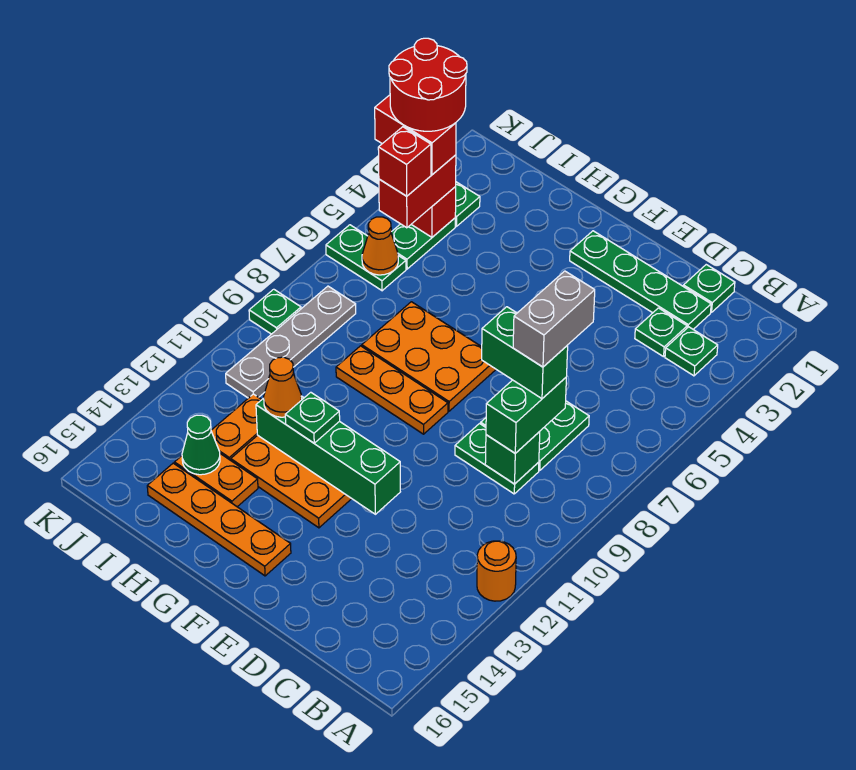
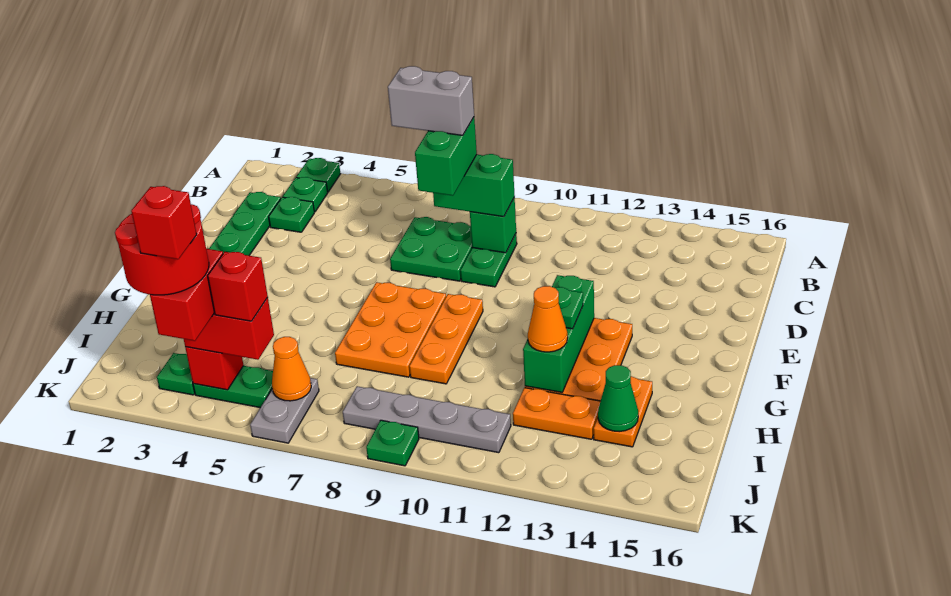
orange 1x1 round brick [477,541,516,601] -> none
green 1x1 plate [683,265,735,312] -> green 1x1 plate moved to [296,158,341,192]
green 1x4 brick [256,396,400,514] -> green 1x3 brick [523,275,594,392]
orange 1x4 plate [147,463,291,576] -> none
green 1x2 plate [326,225,406,291] -> grey 1x2 plate [250,378,319,443]
none -> red 1x1 brick [131,186,197,259]

